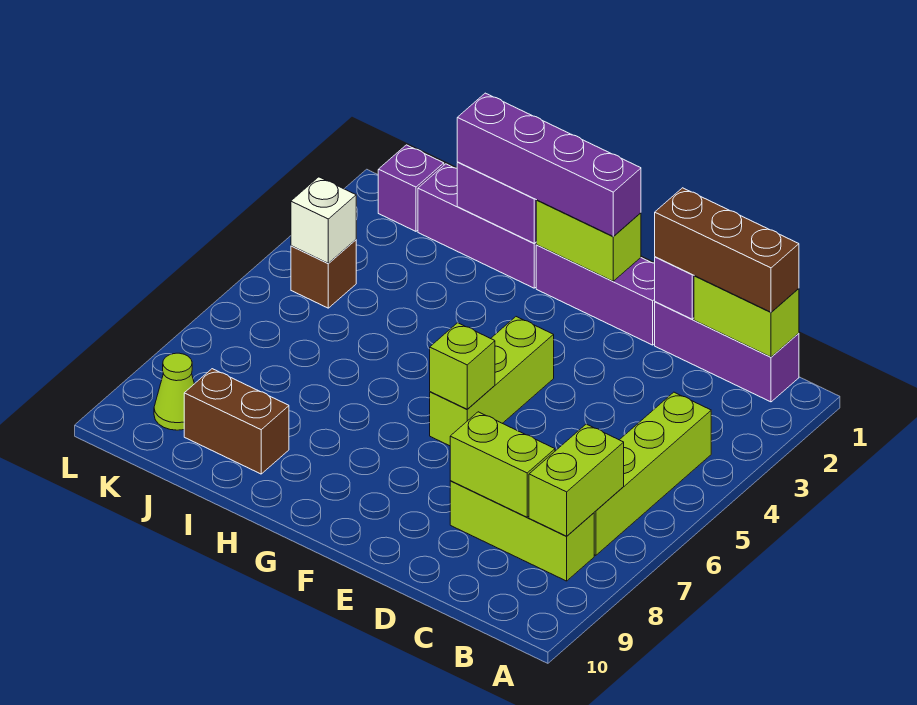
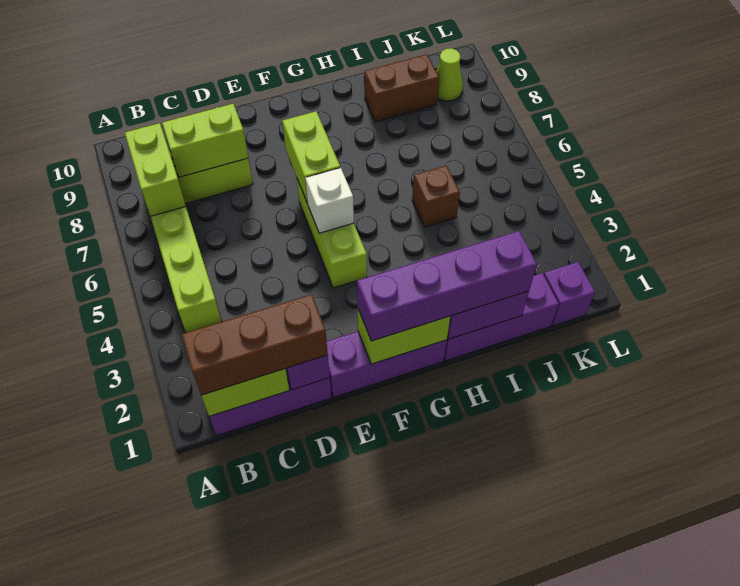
lime 1x1 brick [430,323,495,409] -> lime 1x2 brick [282,111,340,203]
brown 1x1 brick [291,240,356,308] -> brown 1x1 brick moved to [412,166,460,227]
white 1x1 brick [291,177,356,263] -> white 1x1 brick moved to [305,168,354,233]

